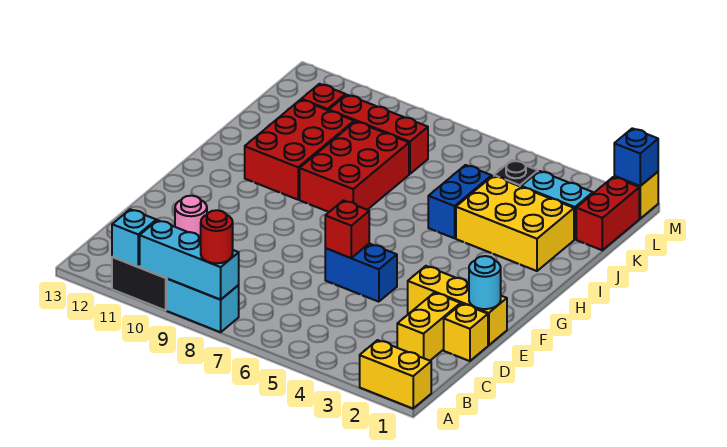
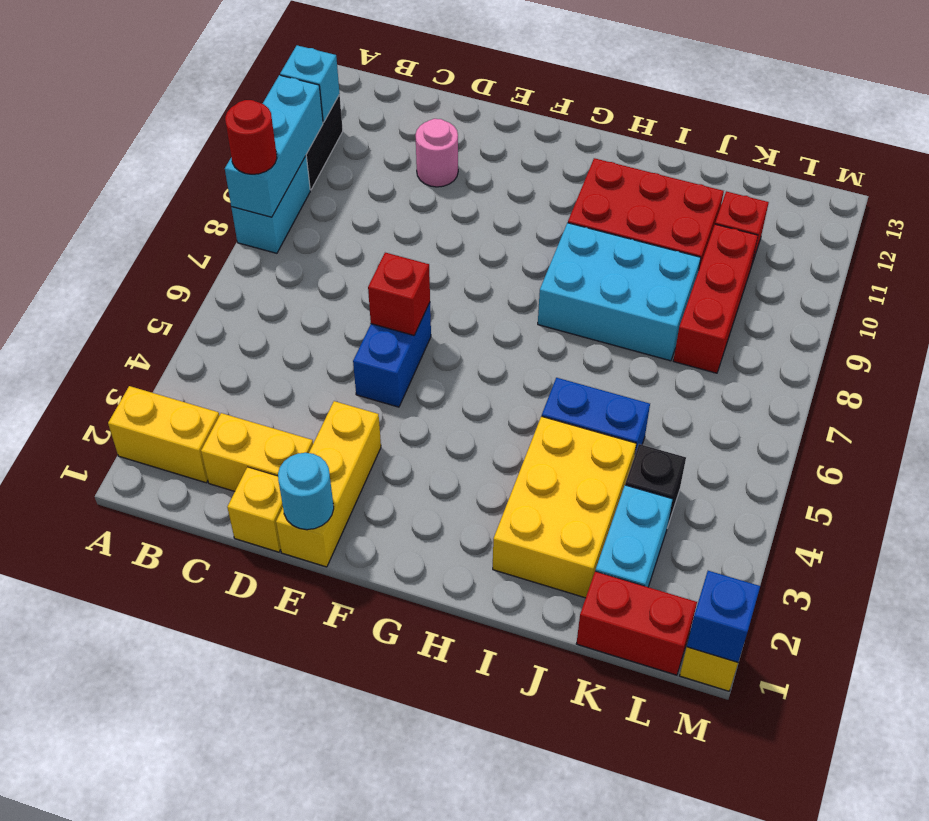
yellow 1x2 brick [360,340,431,409] -> yellow 1x2 brick turned to [108,386,219,483]
red 2x3 brick [300,121,409,212] -> cyan 2x3 brick [538,223,701,361]

